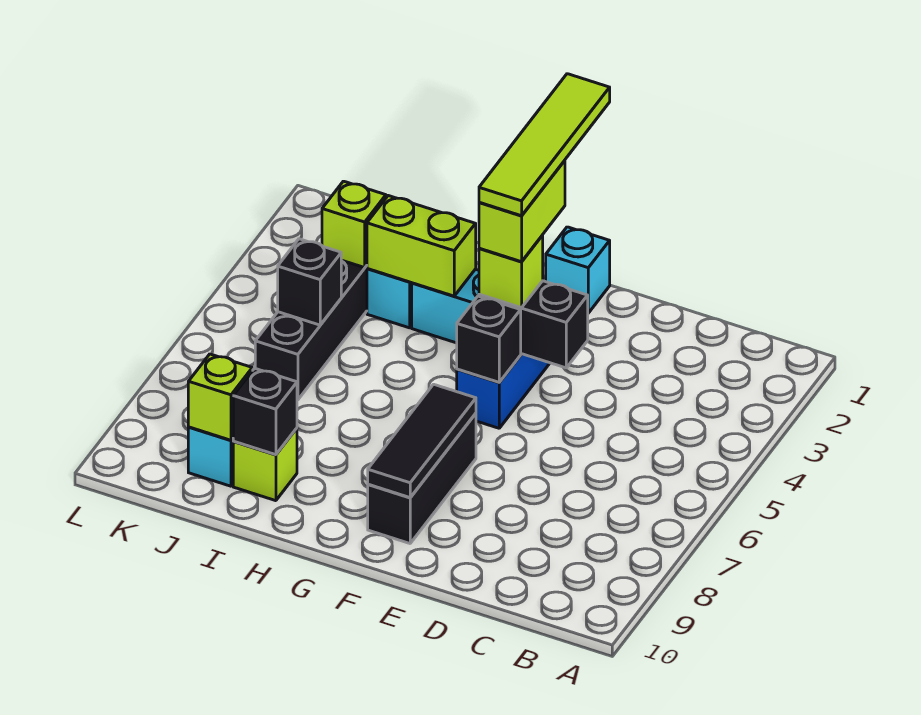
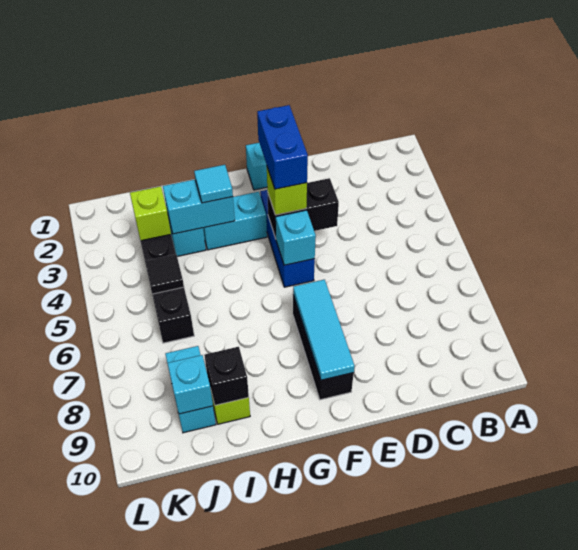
lime 1x4 tile [479,74,610,216] -> none
lime 1x2 brick [479,161,565,262] -> blue 1x2 brick [257,105,308,189]
black 1x1 brick [457,296,521,382] -> cyan 1x1 brick [276,210,316,265]
black 1x3 tile [368,384,476,498] -> cyan 1x3 tile [293,280,354,380]
lime 1x2 brick [367,196,476,296] -> cyan 1x2 brick [163,180,235,234]
none -> cyan 1x1 tile [194,165,233,203]
black 1x1 brick [278,239,341,325] -> black 1x1 tile [145,254,184,294]
lime 1x1 brick [188,354,252,440] -> cyan 1x1 brick [167,355,213,414]

